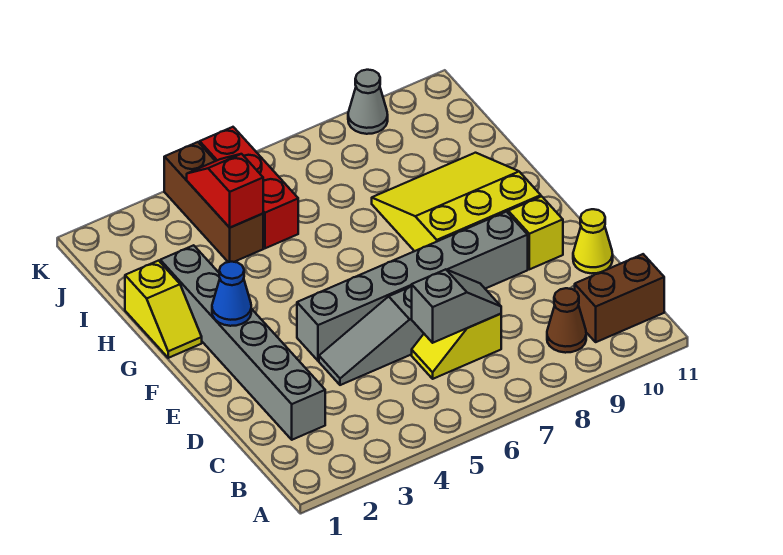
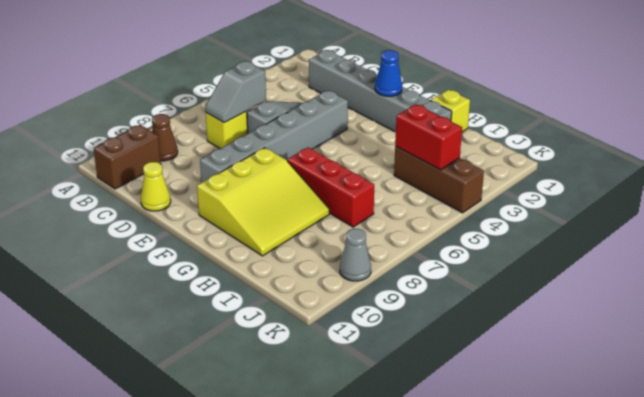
yellow 1x1 brick [508,196,563,269] -> none
red 1x2 slope [187,154,263,228] -> red 1x2 brick [395,104,462,170]
red 1x3 brick [200,127,298,248] -> red 1x3 brick moved to [287,148,374,227]

